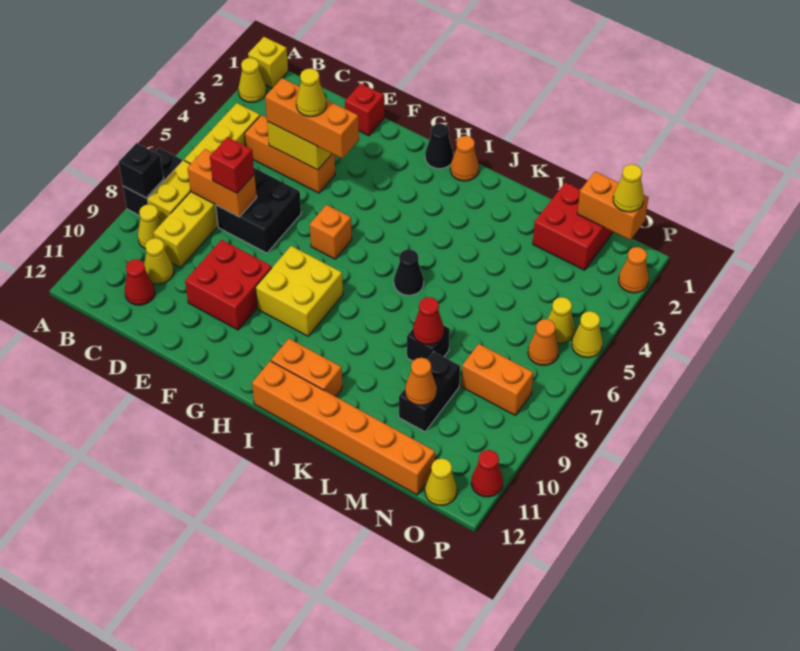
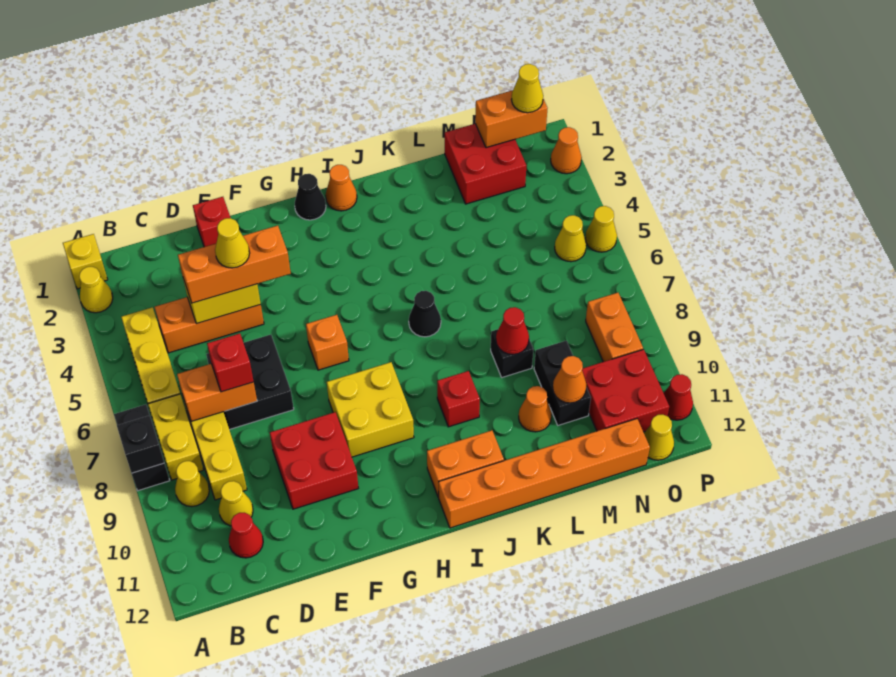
none -> red 1x1 brick [437,371,480,427]
orange 1x2 brick [461,344,533,415] -> orange 1x2 brick turned to [586,293,643,362]
none -> red 2x2 brick [582,349,669,432]
orange 1x1 cone [528,319,559,365] -> orange 1x1 cone moved to [519,386,552,432]

